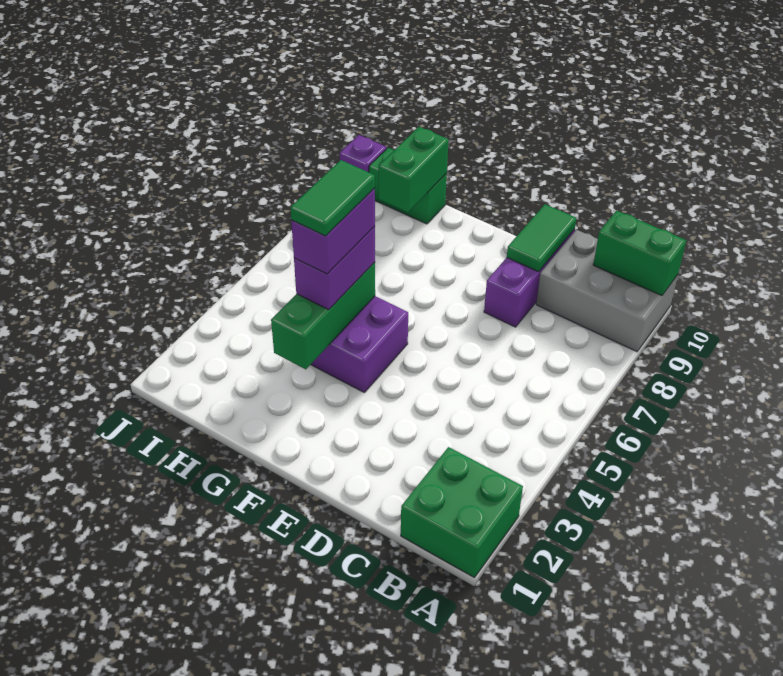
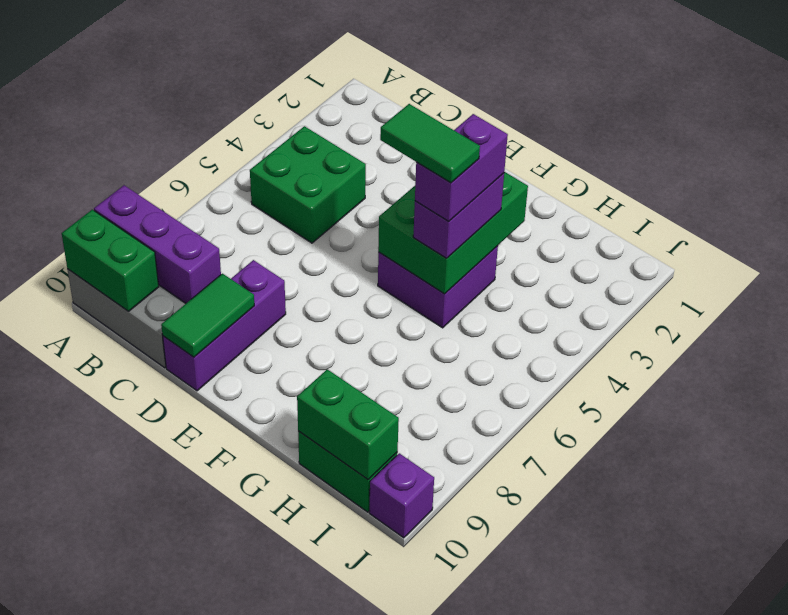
green 2x2 brick [401,447,523,578] -> green 2x2 brick moved to [250,126,366,243]
none -> purple 1x3 brick [94,185,221,303]
green 1x3 brick [271,262,375,369] -> green 2x3 brick [378,172,528,294]
green 1x2 tile [290,160,375,236] -> green 1x2 tile turned to [380,104,480,183]
green 1x2 brick [379,127,449,212] -> green 1x2 brick turned to [297,369,399,480]

